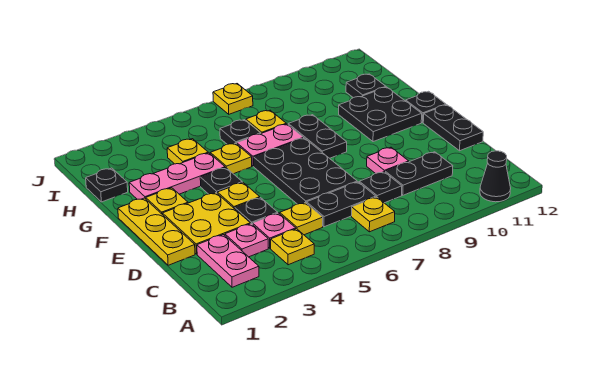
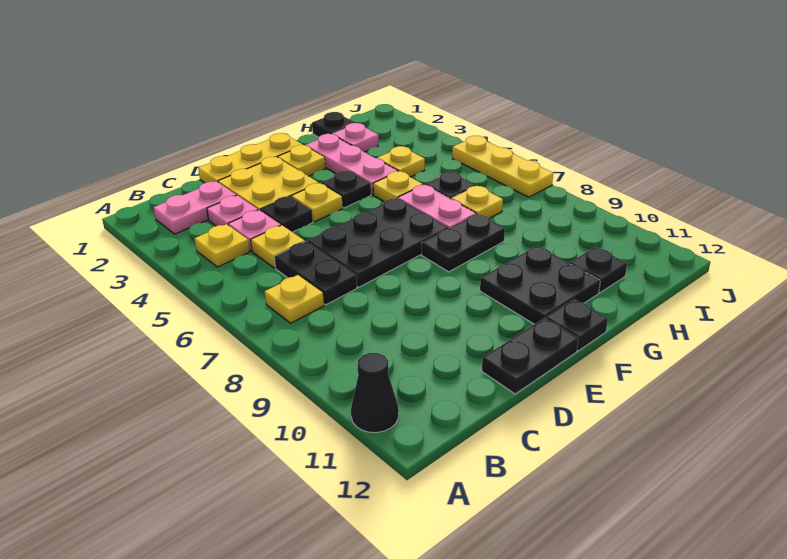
black 1x1 plate [359,172,402,203] -> none
black 1x2 plate [385,152,453,195] -> none
pink 1x1 plate [367,147,409,173] -> pink 1x1 plate moved to [333,123,378,152]
yellow 1x1 plate [213,84,253,114] -> yellow 1x3 plate [452,136,553,197]

